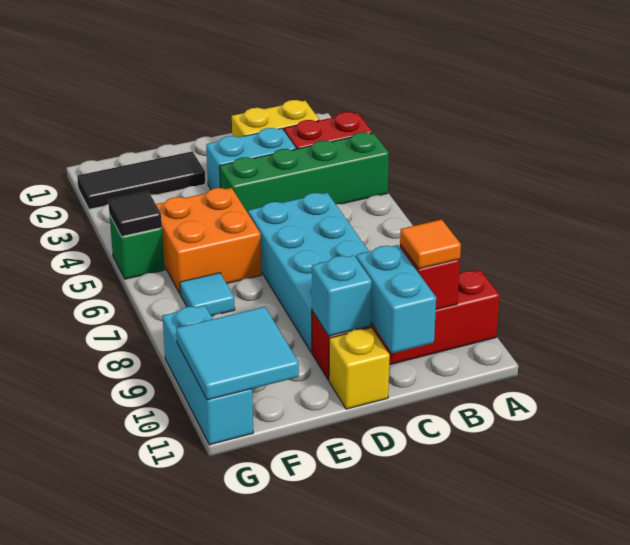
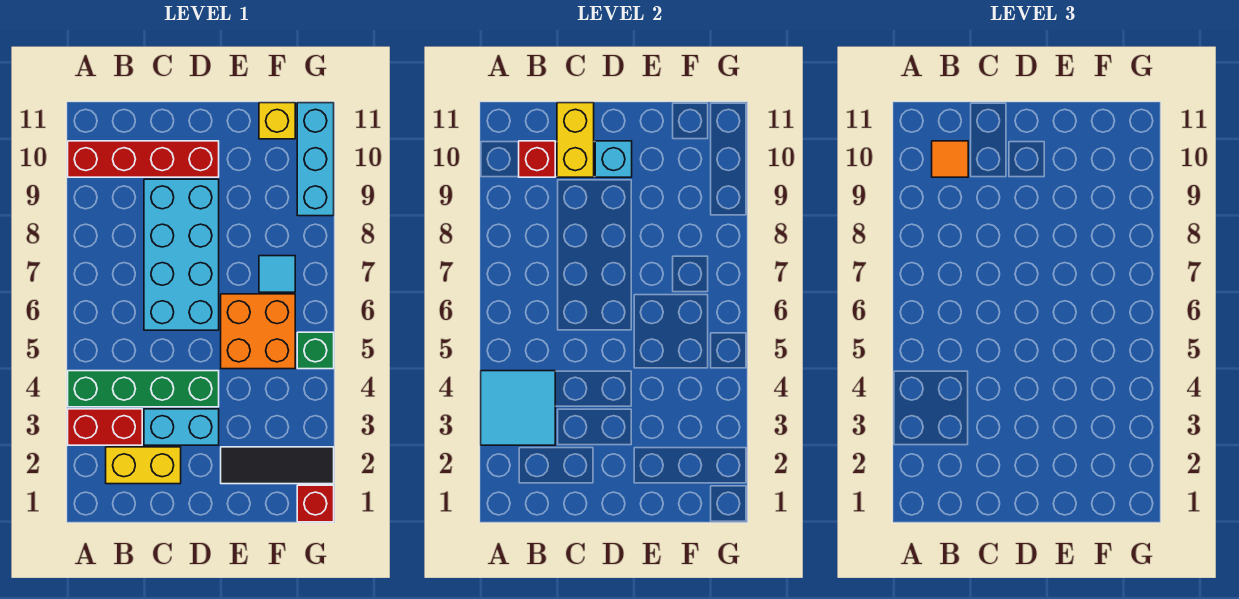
cyan 1x2 brick [356,245,436,353] -> yellow 1x2 brick [557,103,594,177]
yellow 1x1 brick [329,328,390,409] -> yellow 1x1 brick moved to [259,103,295,139]
cyan 2x2 tile [176,307,299,400] -> cyan 2x2 tile moved to [481,371,555,445]
none -> red 1x1 brick [297,485,334,522]
black 1x1 tile [108,191,162,236] -> none

